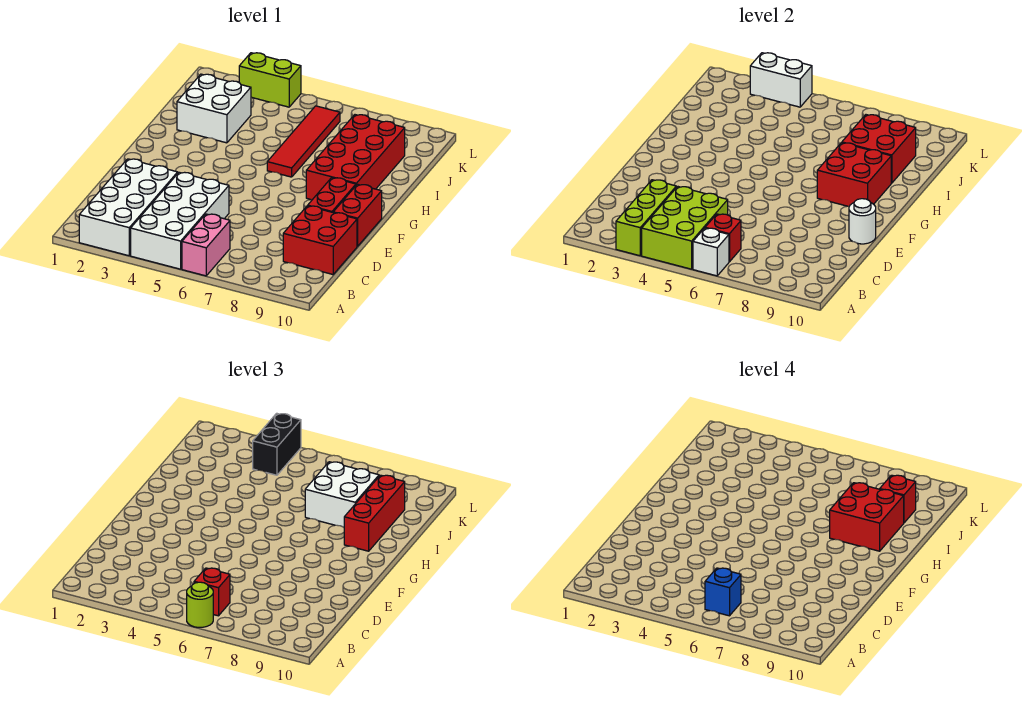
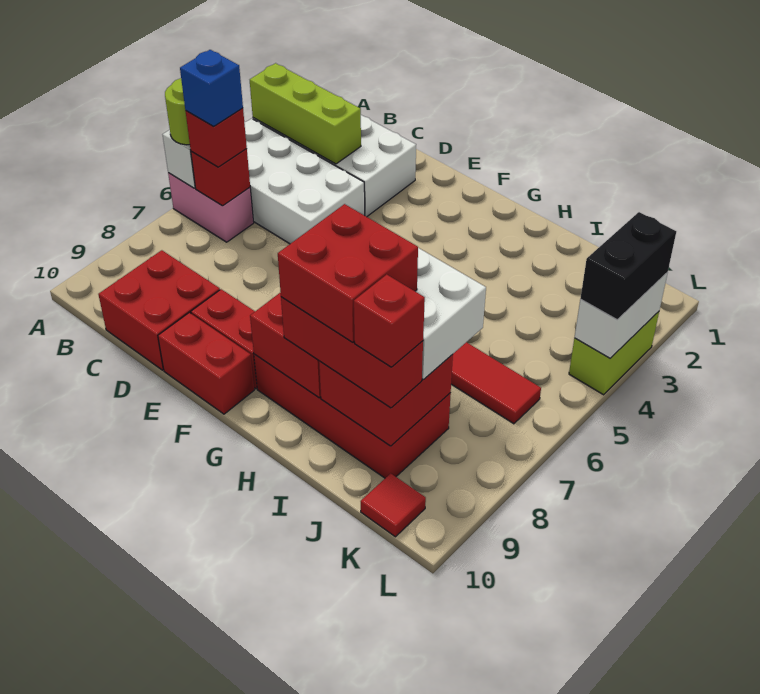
lime 2x3 brick [642,187,728,269] -> none
white 1x1 round brick [849,199,876,244] -> none
white 2x2 brick [177,74,251,143] -> none
black 1x2 brick [253,413,301,475] -> black 1x2 brick turned to [580,212,676,320]
none -> red 1x1 tile [361,473,426,537]

